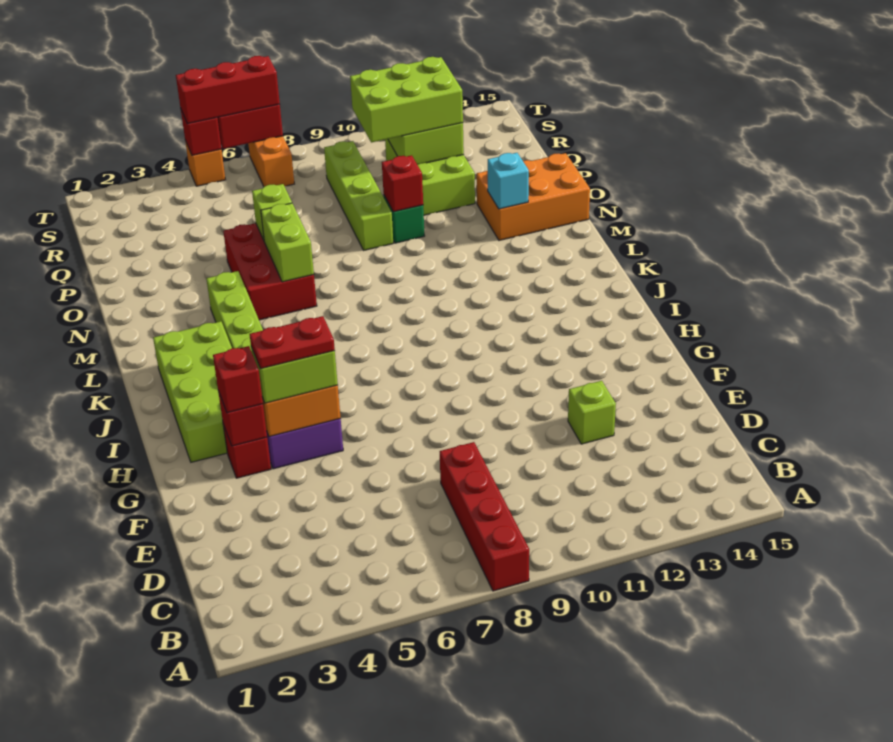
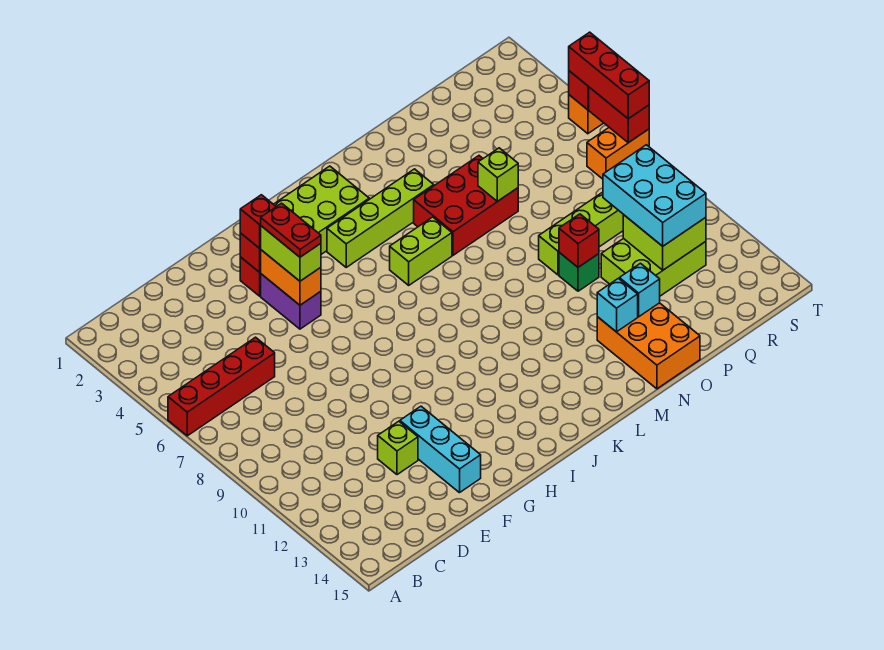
red 1x4 brick [440,442,529,591] -> red 1x4 brick moved to [168,337,275,436]
none -> cyan 1x3 brick [400,406,481,493]
lime 1x2 brick [261,203,314,282] -> lime 1x2 brick moved to [390,217,452,285]
none -> cyan 1x1 brick [619,263,660,317]
lime 2x3 brick [350,57,463,143] -> cyan 2x3 brick [603,145,706,246]

